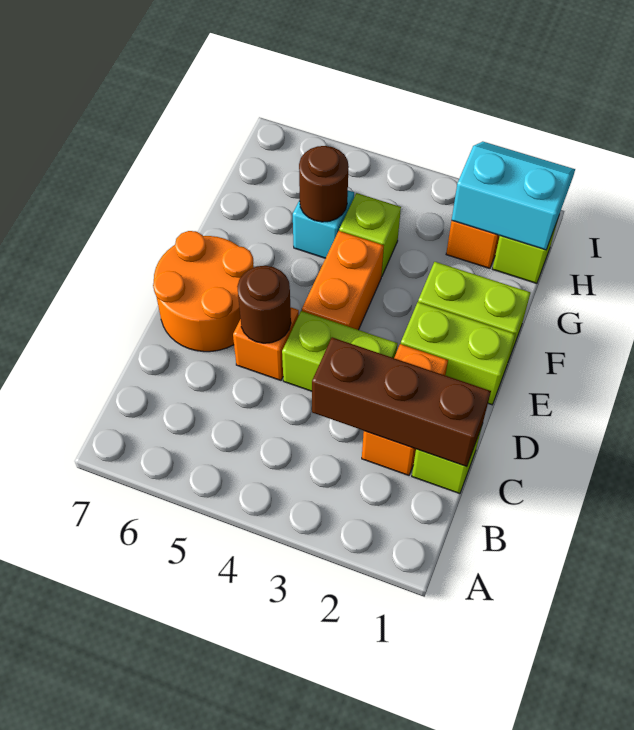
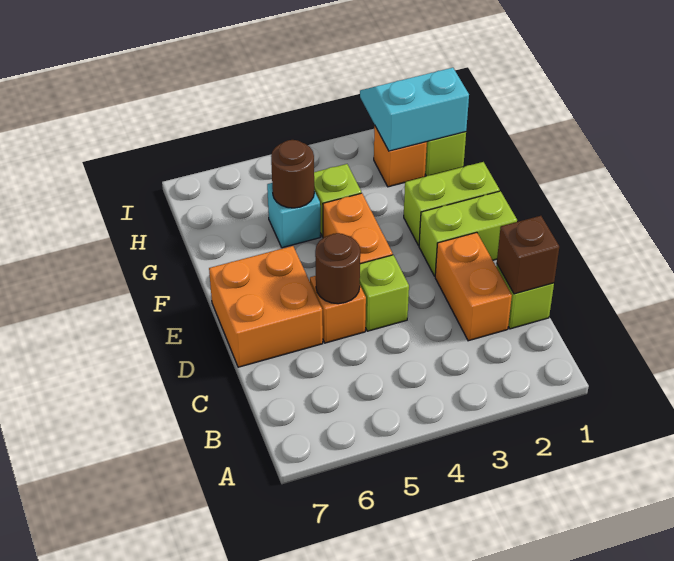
brown 1x3 brick [312,337,491,467] -> brown 1x1 brick [497,216,559,294]
lime 1x2 brick [282,311,397,391] -> lime 1x1 brick [360,255,409,331]
orange 2x2 round brick [153,231,254,352] -> orange 2x2 brick [209,246,323,367]

